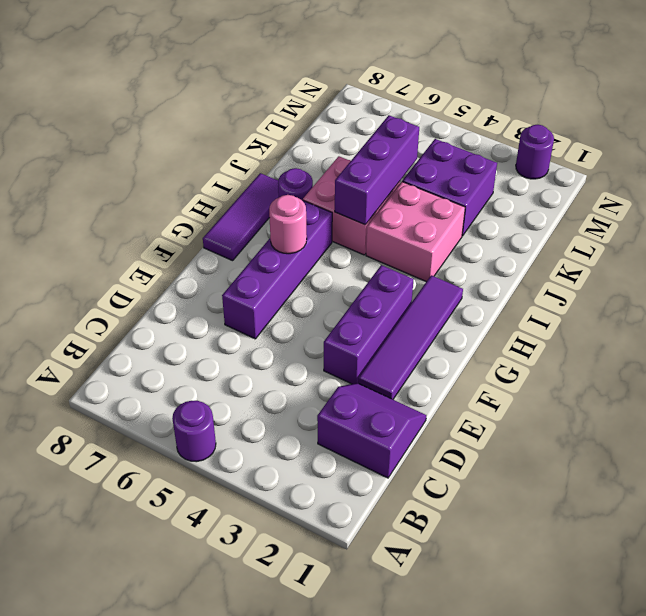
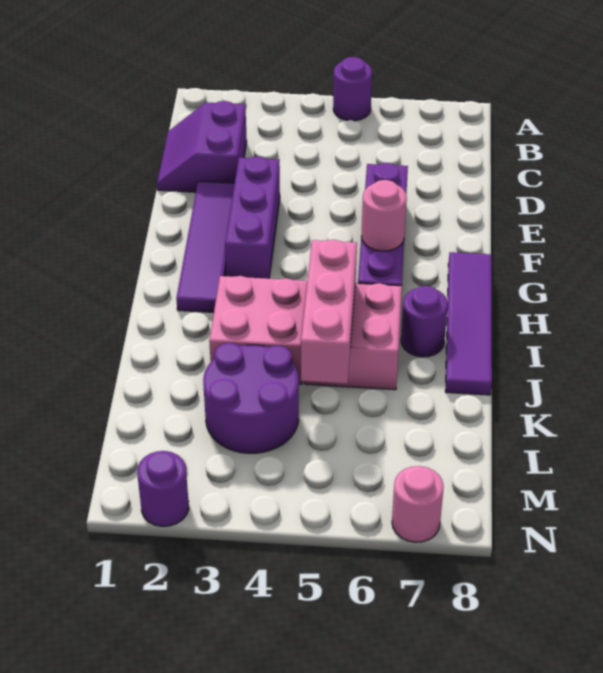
purple 2x2 slope [317,383,426,478] -> purple 2x2 slope turned to [157,101,247,192]
purple 1x3 tile [203,173,279,261] -> purple 1x4 tile [445,252,492,395]
purple 1x3 brick [335,115,419,225] -> pink 1x3 brick [301,240,357,384]
purple 2x2 brick [402,139,497,236] -> purple 2x2 round brick [203,343,299,453]
none -> pink 1x1 round brick [392,466,444,542]

